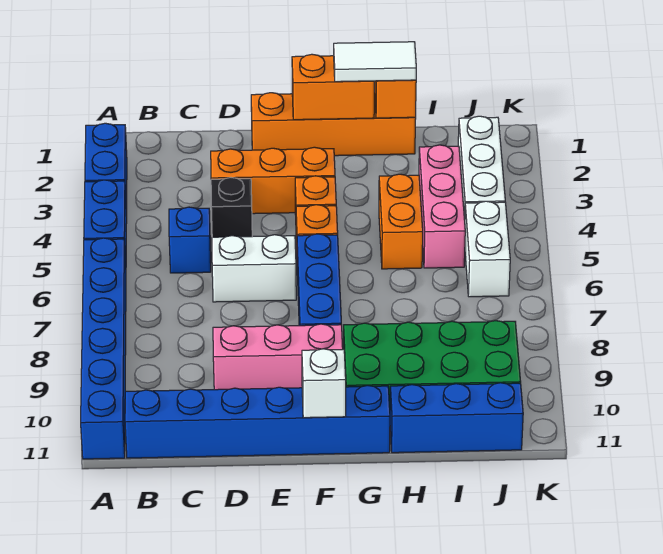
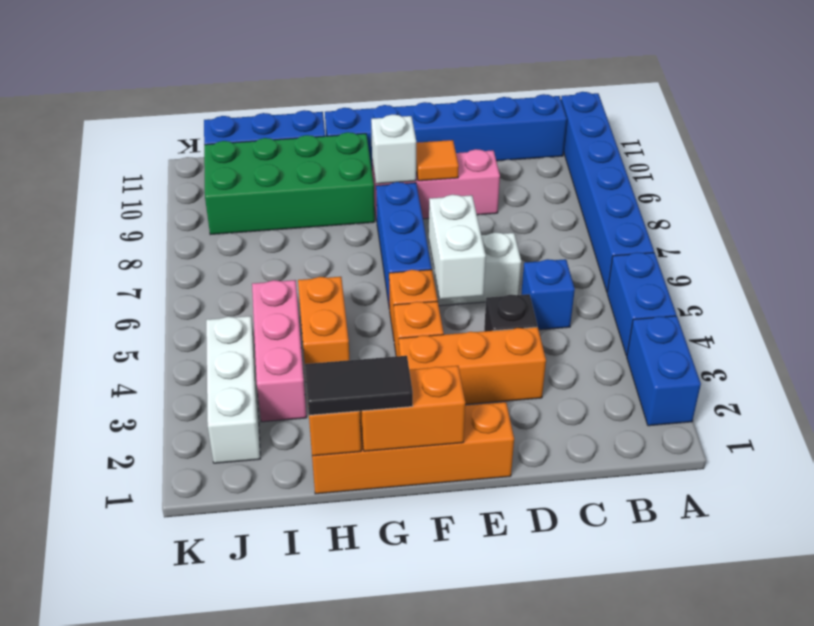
none -> orange 1x1 tile [416,140,459,181]
white 1x1 brick [302,349,346,418] -> white 1x1 brick moved to [371,115,416,184]
white 1x2 tile [334,42,416,82] -> black 1x2 tile [305,356,413,415]
white 1x2 brick [465,201,510,297] -> white 1x2 brick moved to [429,195,486,299]

